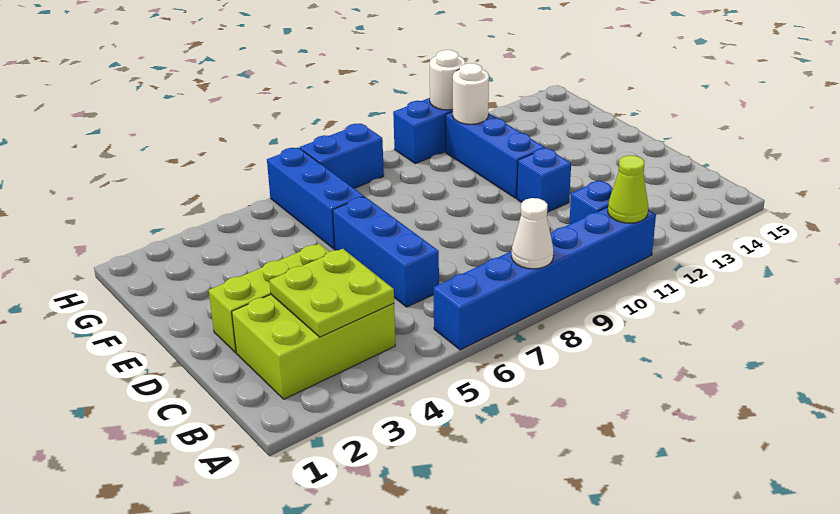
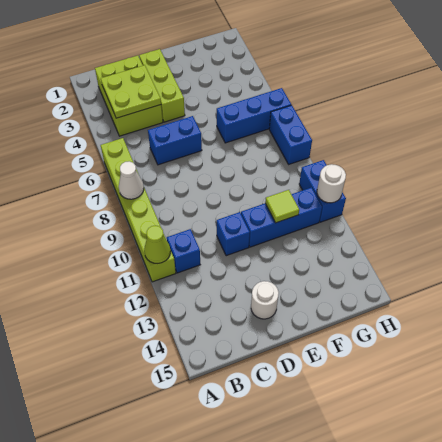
blue 1x6 brick [434,207,656,350] -> lime 1x6 brick [101,138,176,282]
blue 1x3 brick [333,197,439,307] -> blue 1x2 brick [148,116,202,165]
none -> lime 1x1 tile [265,190,299,223]
white 1x1 round brick [453,63,489,124] -> white 1x1 round brick moved to [251,281,279,319]

